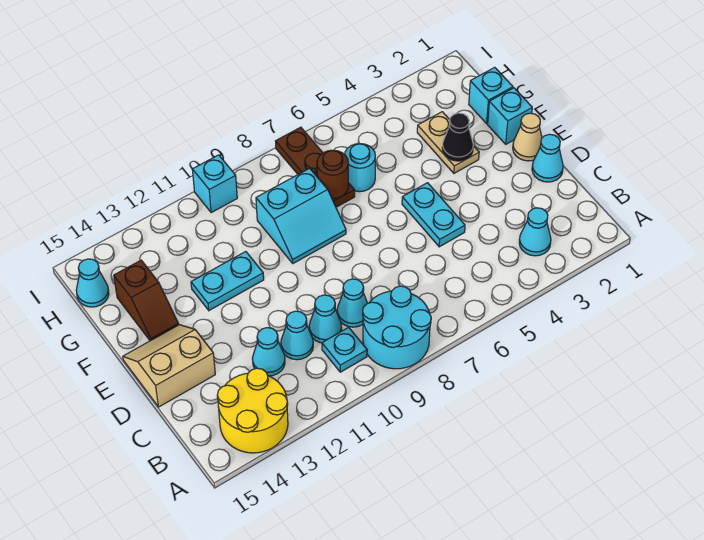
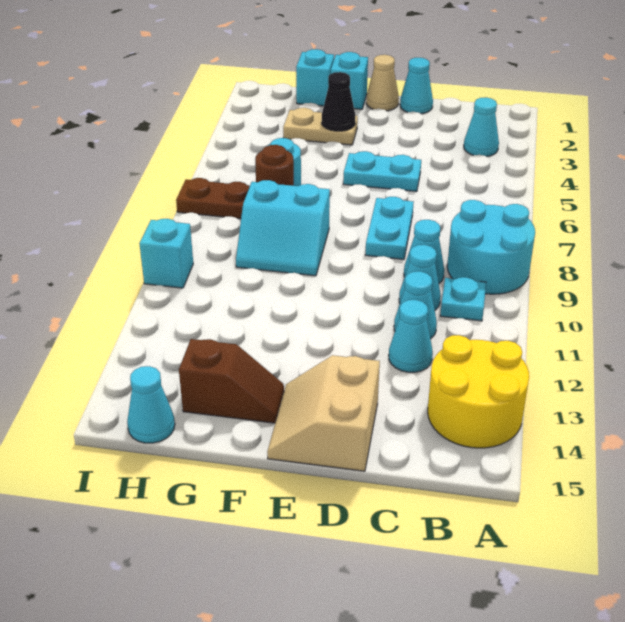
cyan 2x2 slope [256,168,346,263] -> cyan 2x2 slope turned to [236,180,330,276]
cyan 1x2 plate [191,252,264,310] -> cyan 1x2 plate moved to [365,197,414,259]

